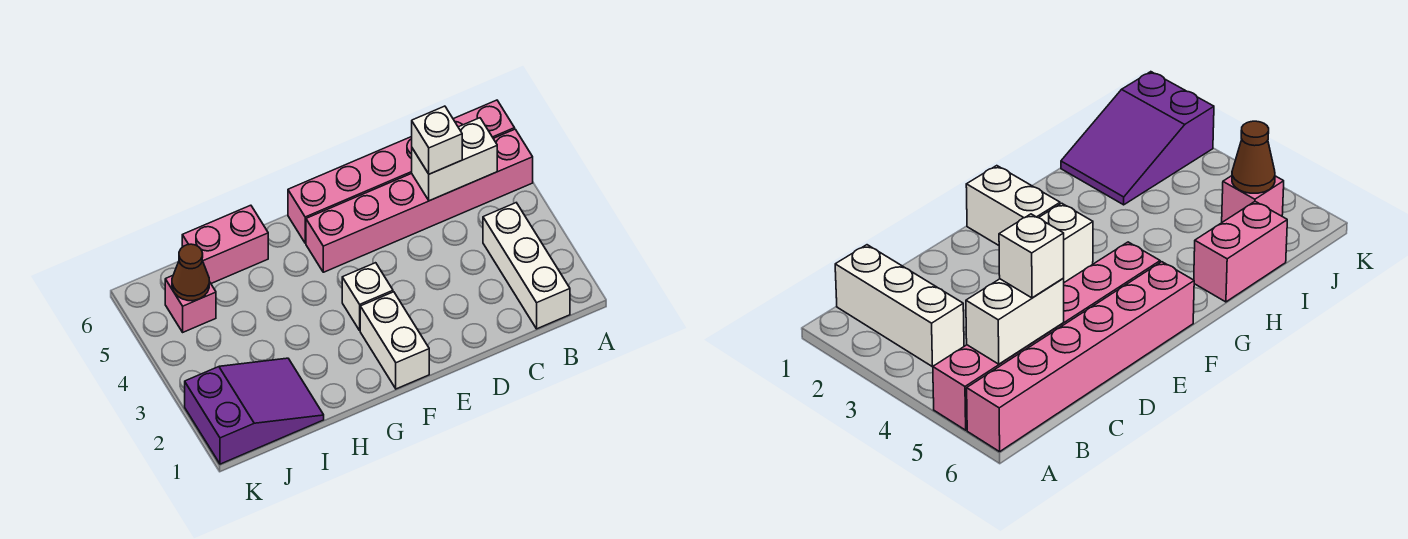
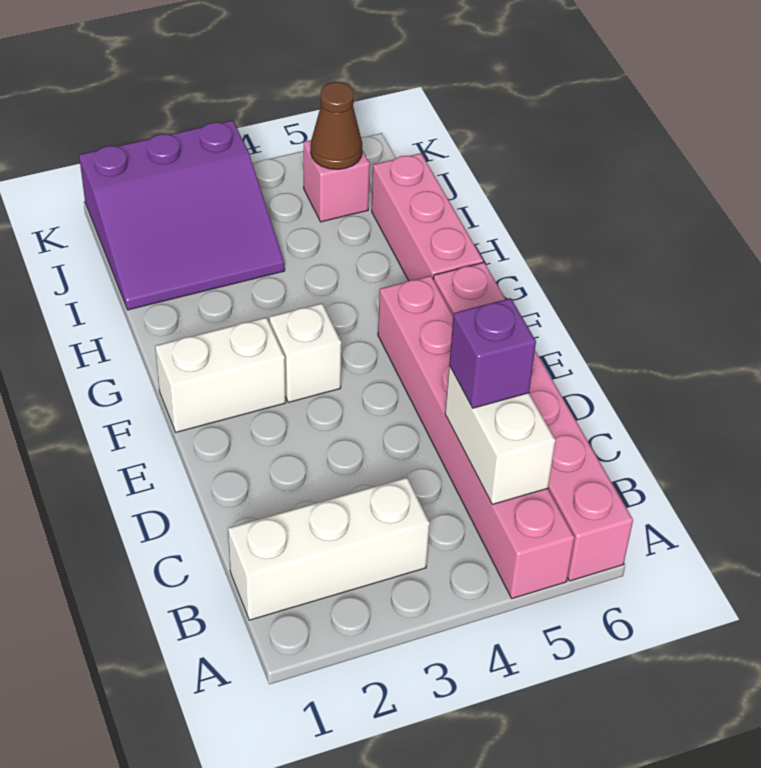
white 1x1 brick [412,106,462,174] -> purple 1x1 brick [449,298,536,408]
pink 1x2 brick [182,205,268,283] -> pink 1x3 brick [372,153,483,281]
purple 2x3 slope [185,358,324,464] -> purple 3x3 slope [79,120,285,310]

